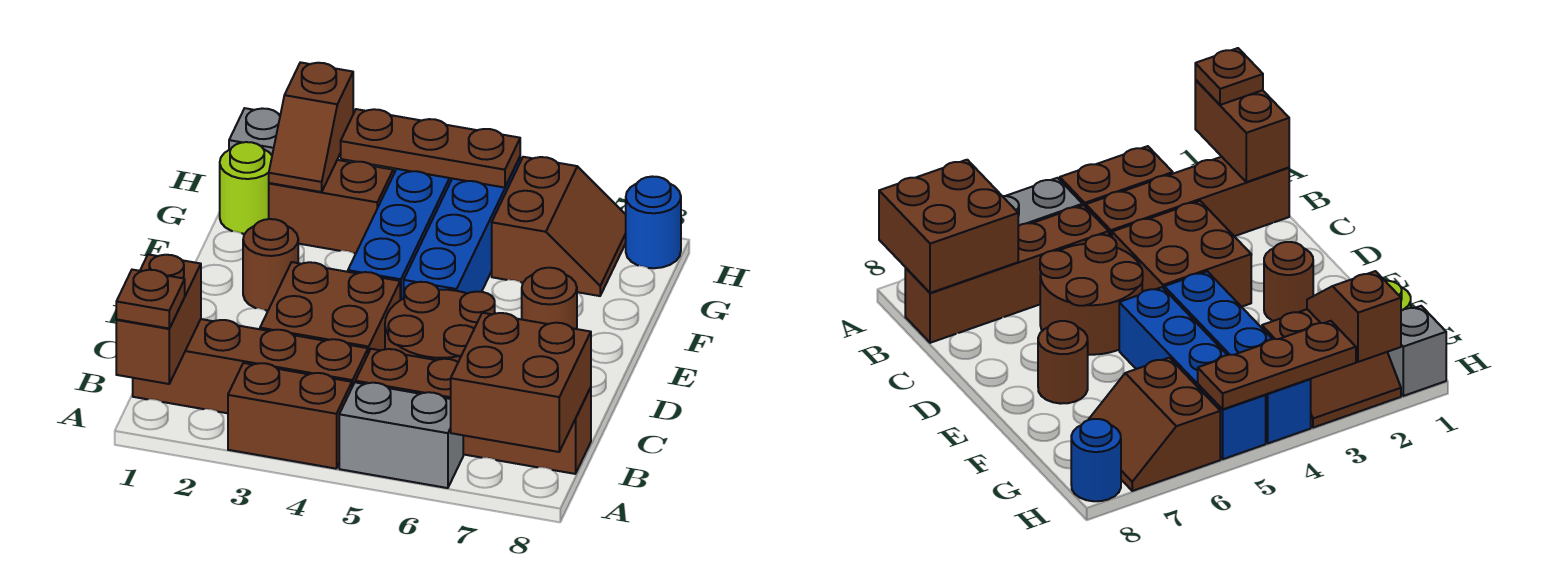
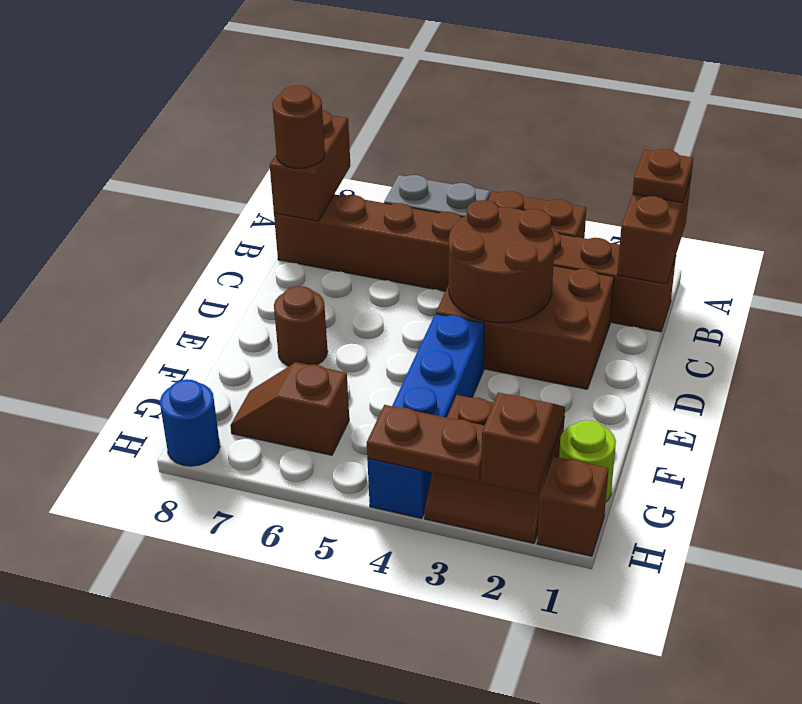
brown 2x2 brick [451,313,591,452] -> brown 1x2 brick [270,110,350,221]
brown 2x2 brick [260,262,400,353] -> brown 2x3 brick [436,266,614,389]
brown 2x2 round brick [385,282,495,362] -> brown 2x2 round brick moved to [449,200,555,323]
brown 1x1 round brick [243,219,298,311] -> brown 1x1 round brick moved to [272,86,325,168]
blue 1x4 brick [404,158,520,293] -> none
brown 2x2 slope [492,157,626,296] -> brown 1x2 slope [230,362,349,455]
grey 1x1 brick [229,108,280,155] -> brown 1x1 brick [537,457,609,556]
brown 1x3 plate [341,109,520,188] -> brown 1x2 plate [367,405,485,482]

